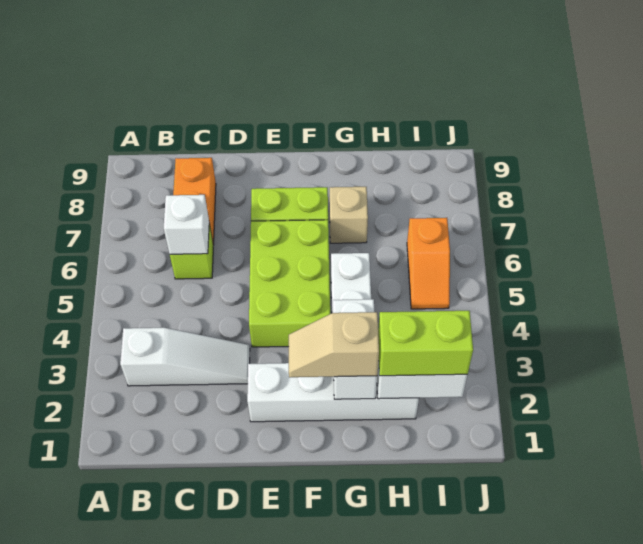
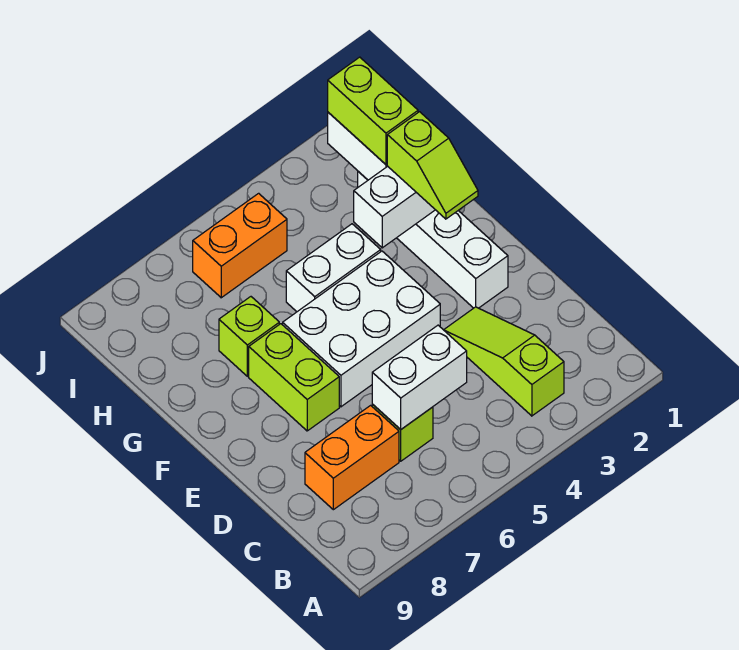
white 1x3 slope [120,328,250,386] -> lime 1x3 slope [444,307,564,416]
white 1x1 brick [164,195,209,254] -> white 1x2 brick [372,325,467,429]
lime 2x3 brick [249,220,330,347] -> white 2x3 brick [283,251,440,407]
tan 1x2 slope [289,312,379,377] -> lime 1x2 slope [387,112,478,219]
tan 1x1 brick [330,187,368,243] -> lime 1x1 brick [219,297,279,376]
orange 1x2 slope [407,218,450,309] -> orange 1x2 brick [193,193,287,298]

